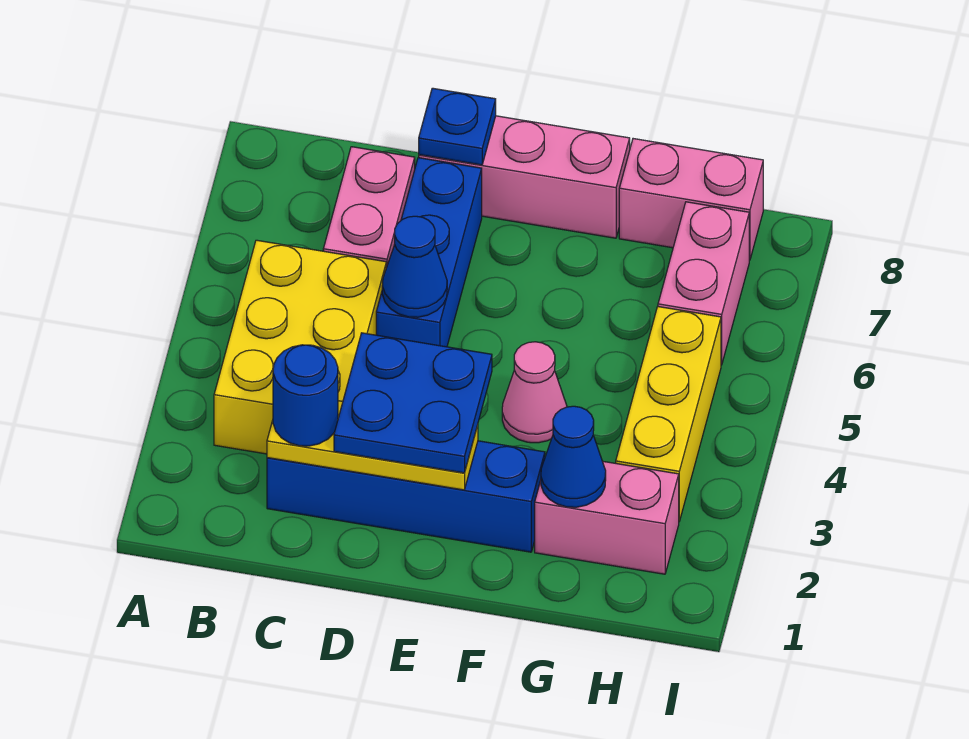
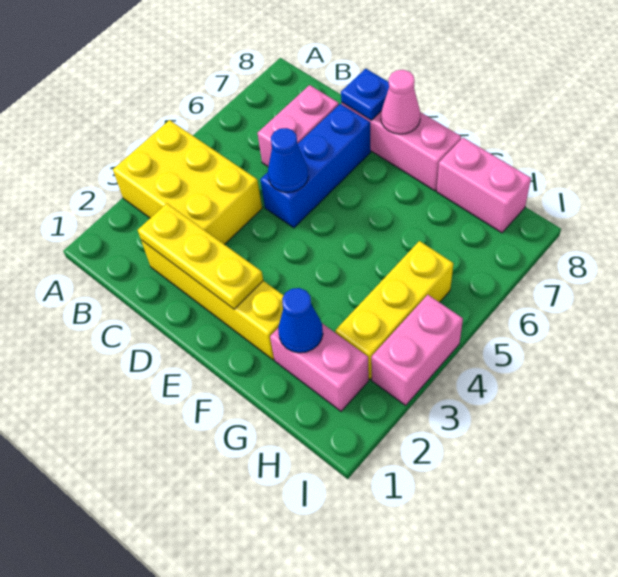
yellow 2x3 brick [214,240,386,454] -> yellow 2x3 brick turned to [113,120,262,245]
blue 1x4 brick [267,441,545,552] -> yellow 1x4 brick [141,240,284,360]
blue 1x1 round brick [273,345,338,446] -> none
blue 2x2 plate [334,333,492,473] -> none
pink 1x1 cone [502,342,567,443] -> pink 1x1 cone moved to [381,70,420,134]
pink 1x2 brick [658,202,749,365] -> pink 1x2 brick moved to [371,295,463,405]

